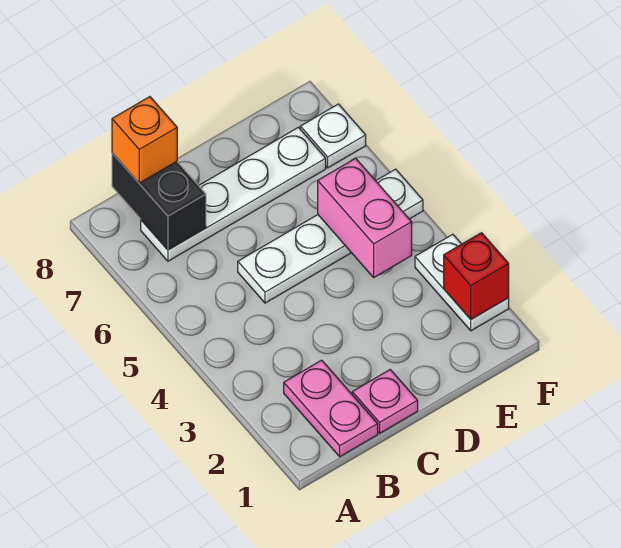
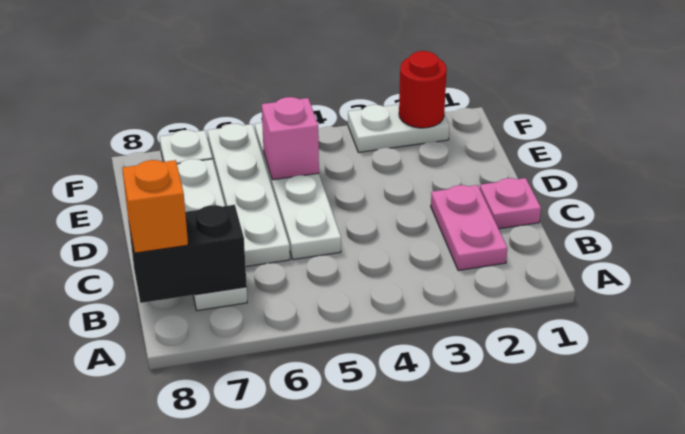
pink 1x2 plate [284,360,378,456] -> pink 1x2 plate turned to [431,185,507,270]
none -> white 1x4 plate [207,124,290,267]
pink 1x2 brick [318,158,412,277] -> pink 1x1 brick [262,97,319,180]
red 1x1 brick [444,233,509,319] -> red 1x1 round brick [399,51,447,128]

